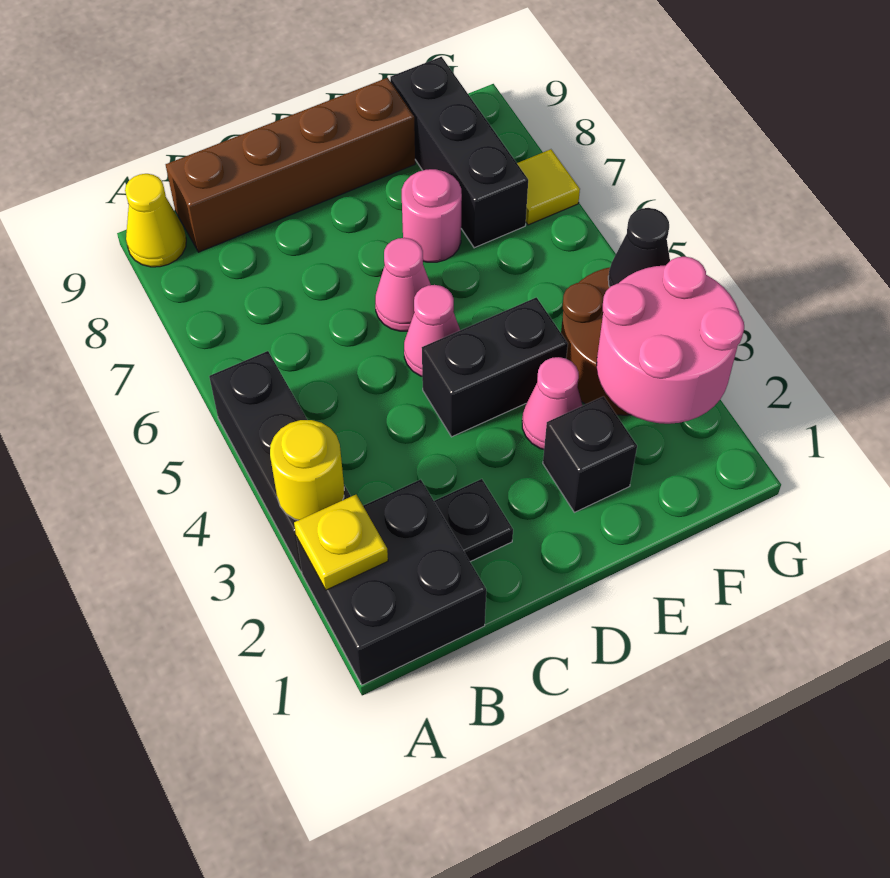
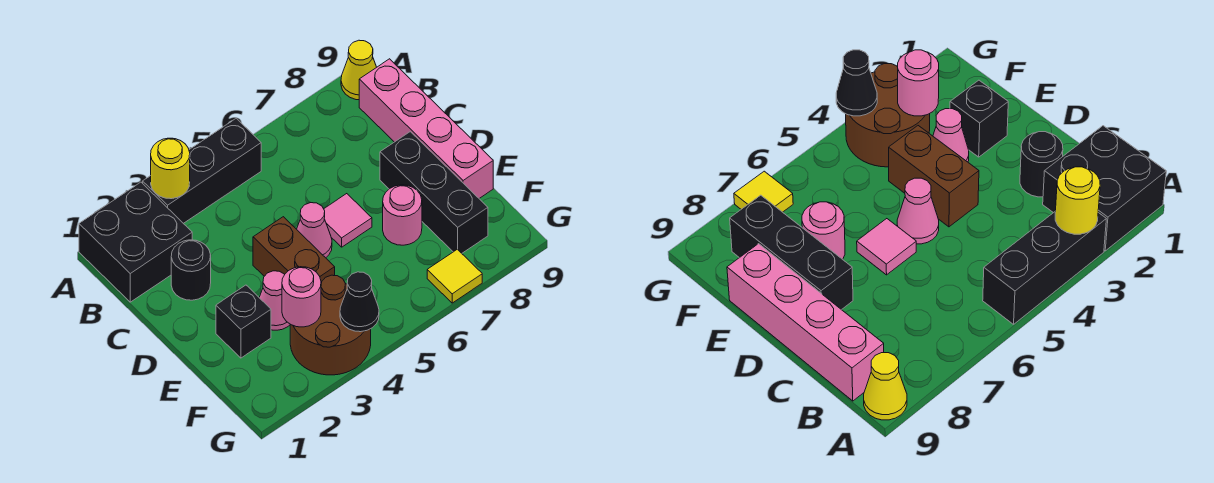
yellow 1x1 plate [294,495,388,590] -> none
brown 1x4 brick [166,78,415,252] -> pink 1x4 brick [359,59,493,198]
black 1x1 plate [434,479,513,562] -> black 1x1 round brick [171,240,211,300]
black 1x2 brick [422,297,568,437] -> brown 1x2 brick [253,217,335,282]
pink 1x1 cone [375,238,431,331] -> pink 1x1 tile [324,194,372,247]
pink 2x2 round brick [597,257,744,424] -> pink 1x1 round brick [282,267,321,327]
black 1x3 brick [390,57,528,248] -> black 1x3 brick turned to [380,132,488,253]

